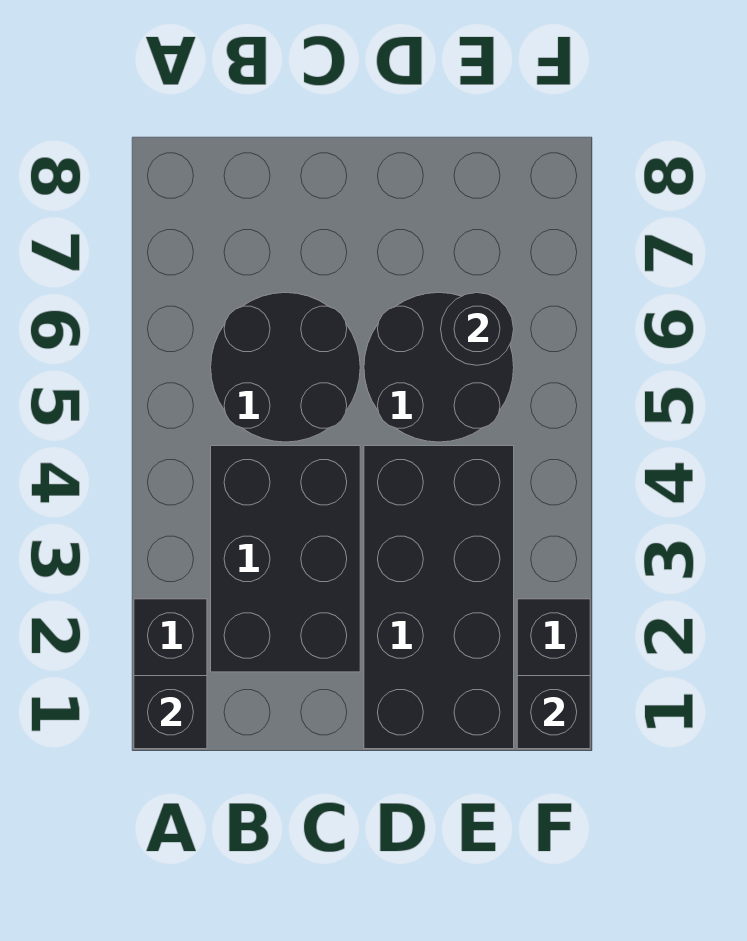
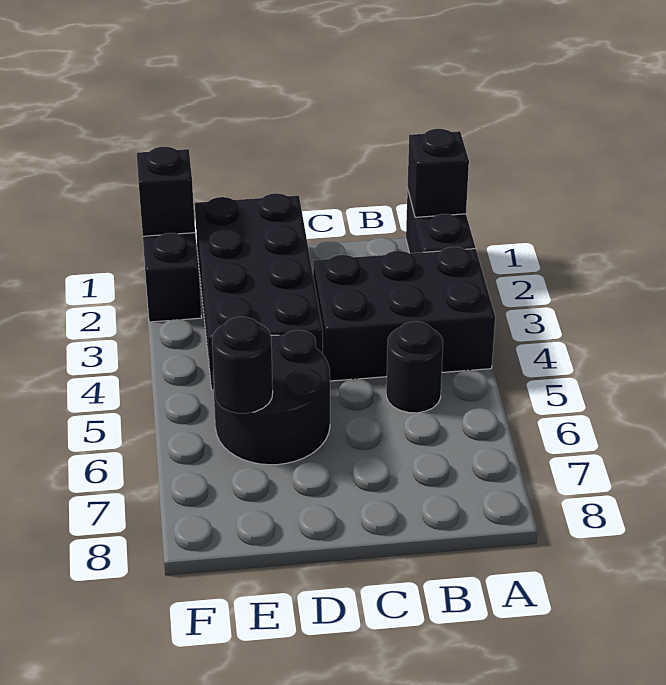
black 2x3 brick [211,446,360,672] -> black 2x3 brick turned to [313,247,495,381]
black 2x2 round brick [211,293,360,442] -> black 1x1 round brick [386,322,443,413]

